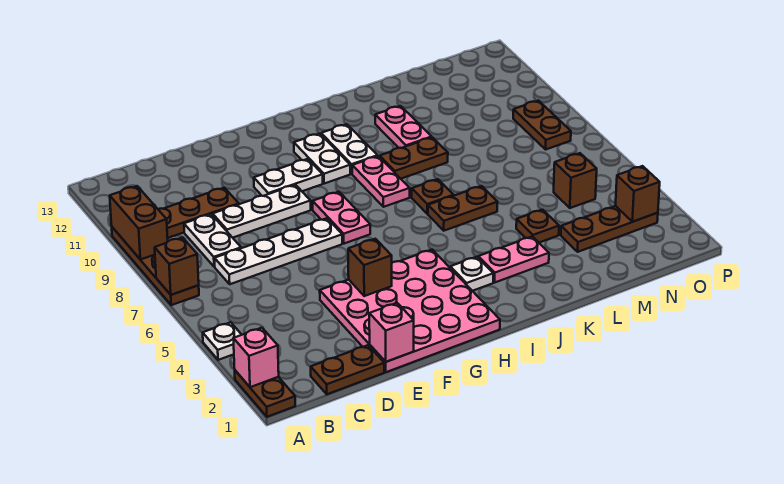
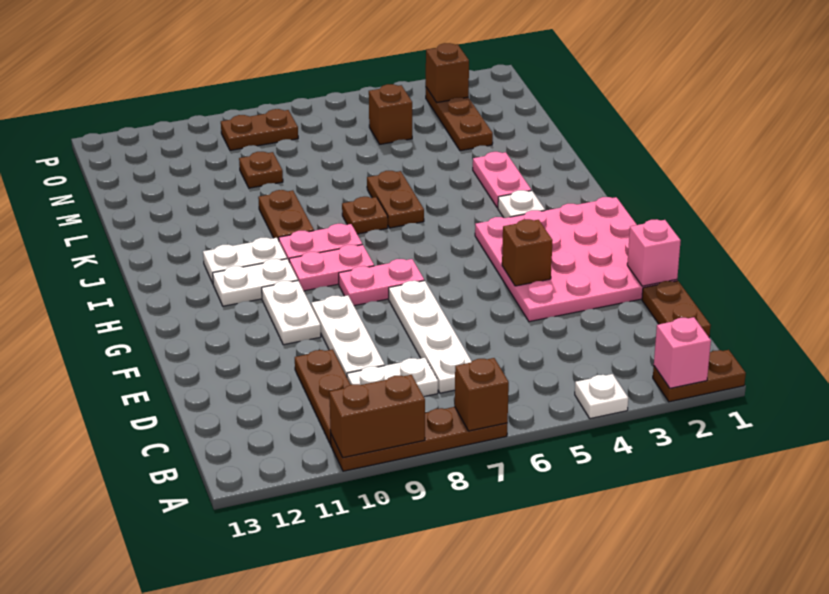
pink 1x2 plate [375,106,432,148] -> pink 1x2 plate moved to [289,245,374,291]
brown 1x1 plate [516,210,559,243] -> brown 1x1 plate moved to [239,152,283,188]

